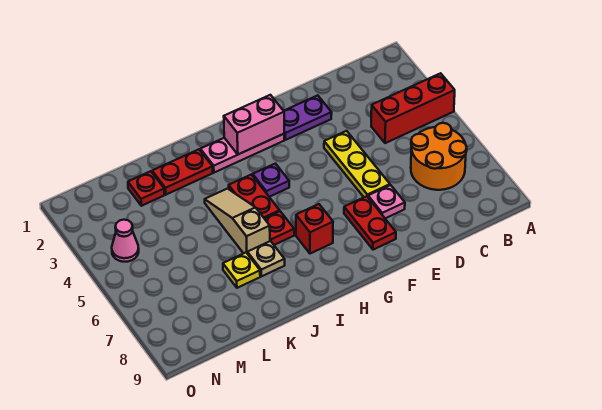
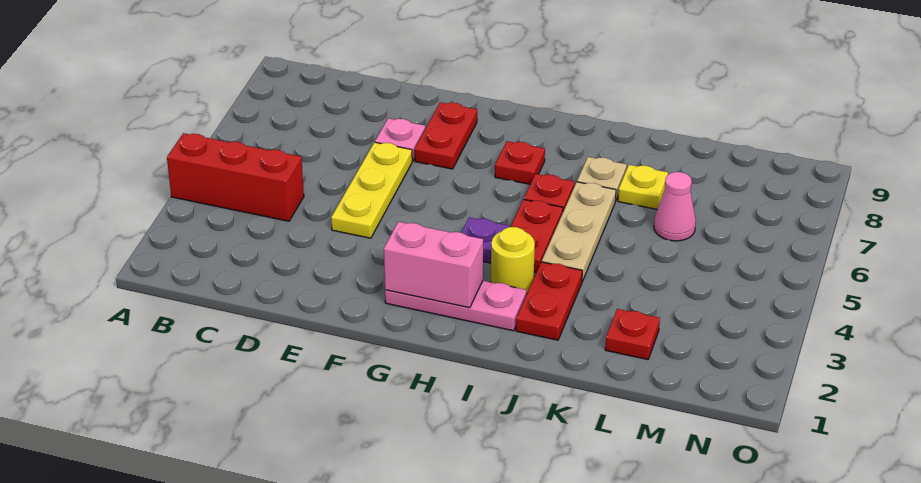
orange 2x2 round brick [411,123,467,190] -> none
purple 1x2 plate [284,95,332,140] -> none
red 1x1 brick [296,204,333,254] -> red 1x1 plate [495,141,545,184]
none -> yellow 1x1 round brick [491,227,535,294]
red 1x2 plate [152,149,213,195] -> red 1x2 plate turned to [516,262,582,340]
tan 1x3 slope [205,189,270,253] -> tan 1x3 plate [542,182,616,282]
pink 1x1 cone [112,220,139,262] -> pink 1x1 cone moved to [654,172,696,241]

